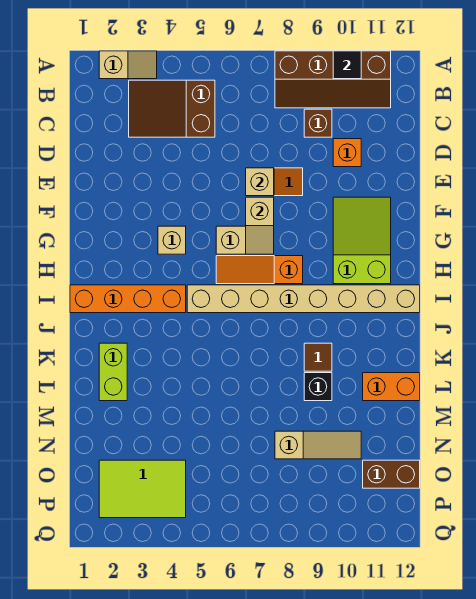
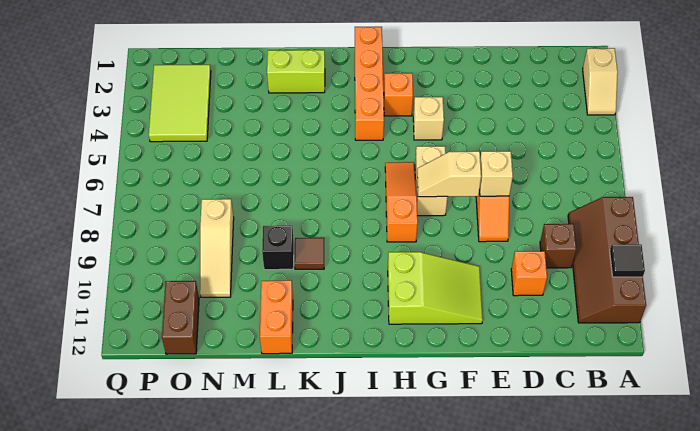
brown 2x3 slope [129,80,215,137] -> none
none -> orange 1x1 brick [384,73,413,116]
tan 1x8 brick [187,285,420,313] -> none

